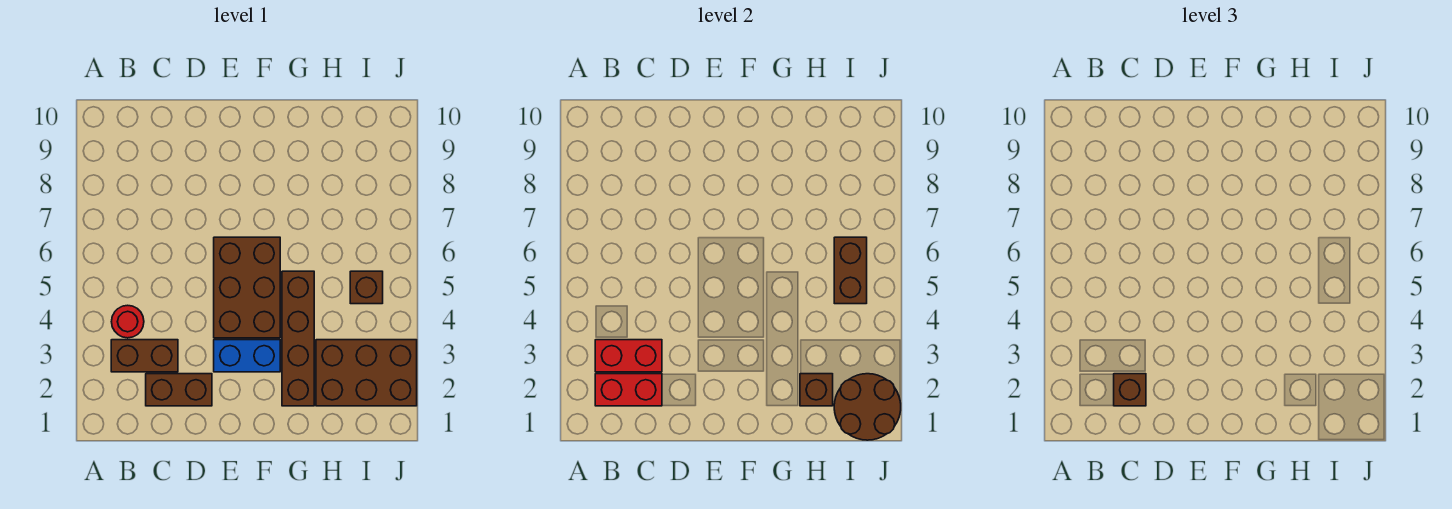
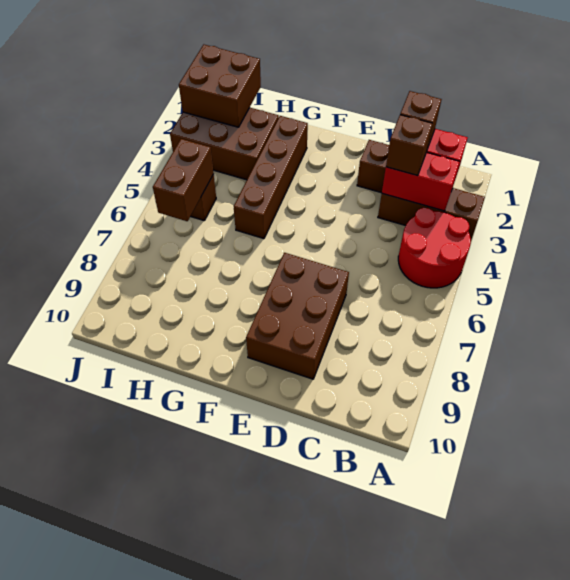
brown 1x2 brick [111,340,178,372] -> brown 1x3 brick [378,188,485,240]
red 1x1 round brick [111,305,144,338] -> red 2x2 round brick [398,208,471,288]
blue 1x2 brick [214,340,280,372] -> none
brown 2x3 brick [214,237,280,338] -> brown 2x3 brick moved to [246,253,349,379]
brown 1x1 brick [800,374,833,406] -> brown 1x1 brick moved to [386,115,433,176]
brown 2x2 round brick [834,374,901,440] -> brown 2x2 brick [179,45,261,127]

